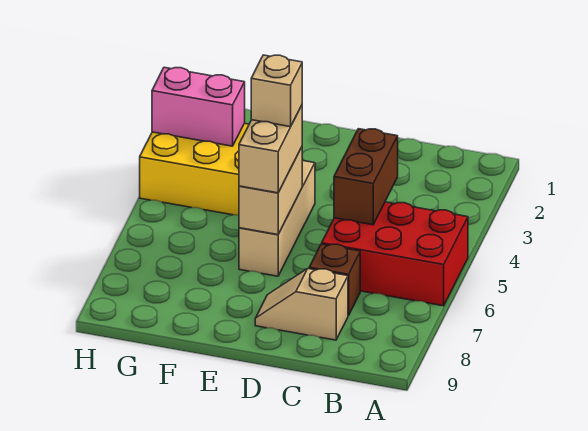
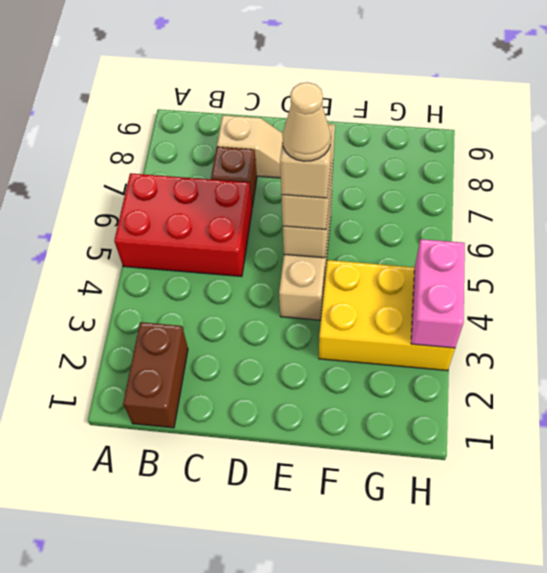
brown 1x2 brick [334,129,398,225] -> brown 1x2 brick moved to [123,322,188,428]
none -> tan 1x1 cone [282,82,331,161]
pink 1x2 brick [152,67,245,146] -> pink 1x2 brick turned to [411,239,465,348]

